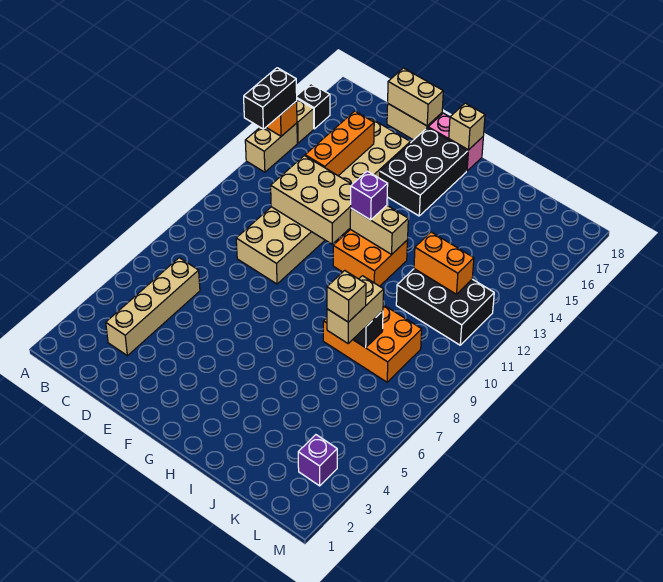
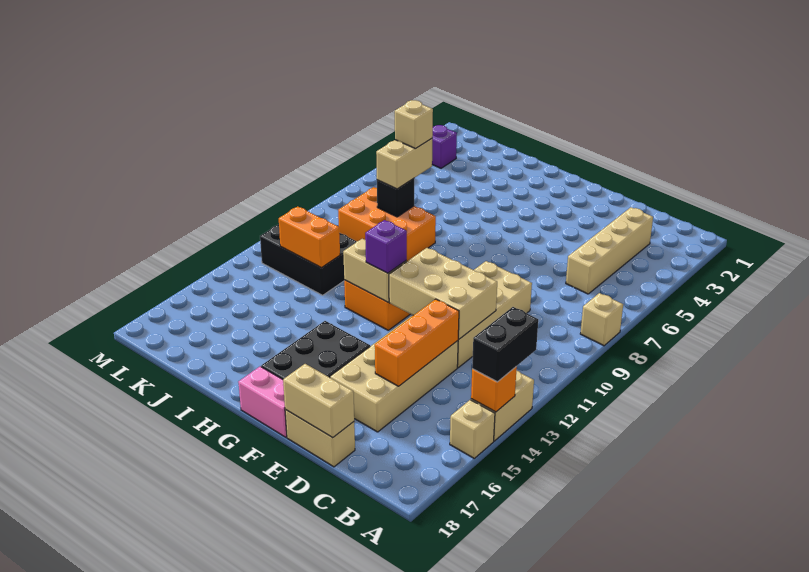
black 1x1 brick [297,84,330,129] -> none
tan 1x1 brick [449,103,485,150] -> tan 1x1 brick moved to [580,293,623,346]

